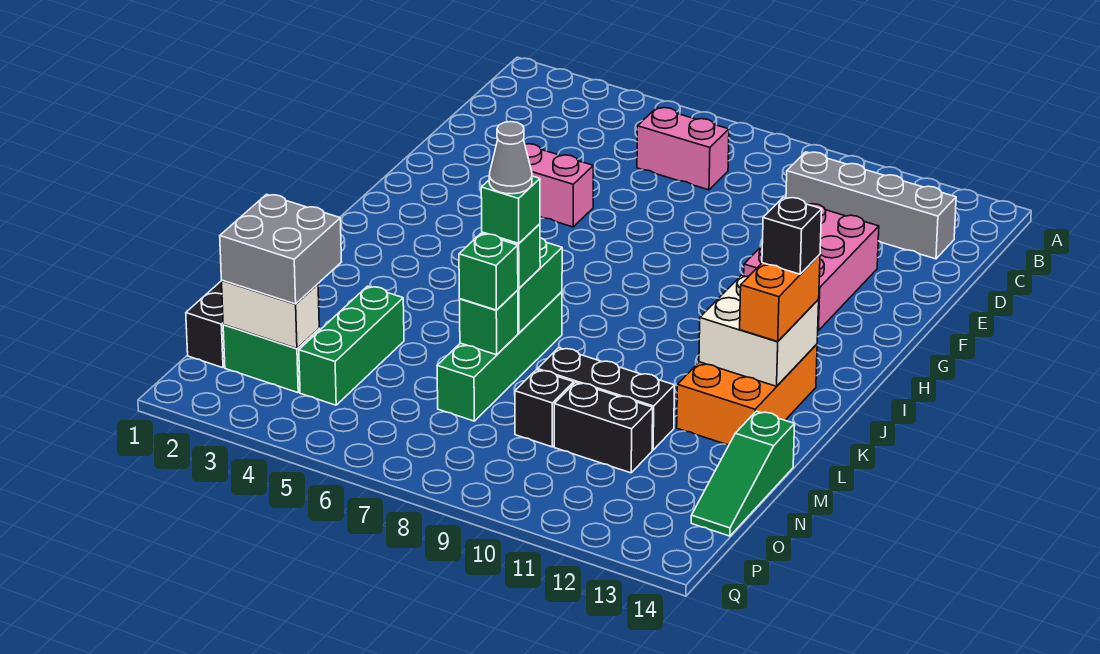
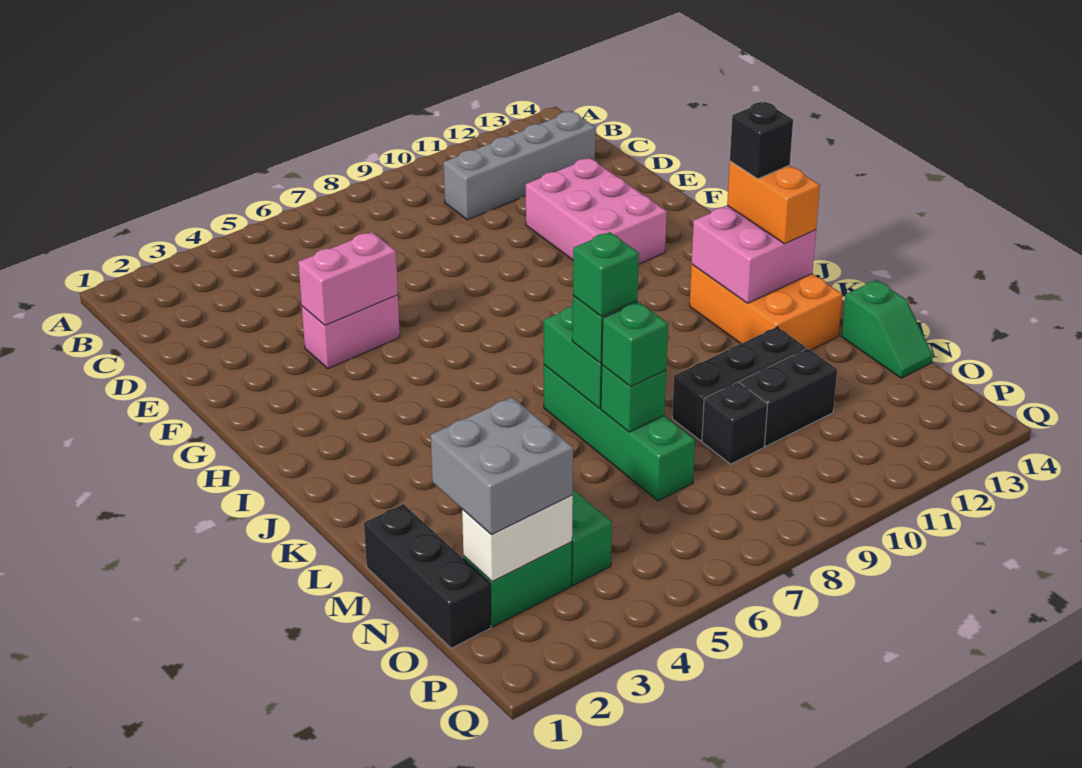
pink 1x2 brick [637,108,729,190] -> pink 1x2 brick moved to [298,232,398,325]
white 2x2 brick [699,275,819,386] -> pink 2x2 brick [692,206,816,303]
grey 1x1 cone [489,122,532,194] -> none
green 1x3 slope [691,411,795,536] -> green 1x2 slope [841,280,933,378]

